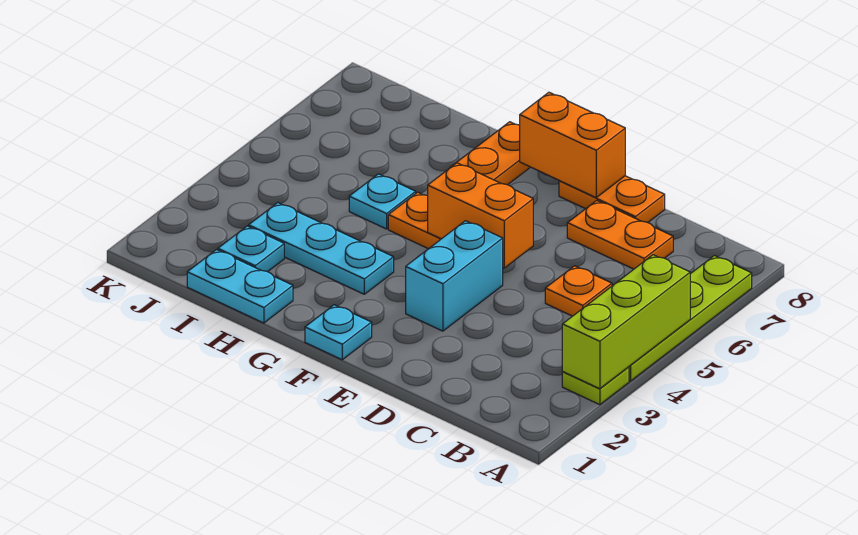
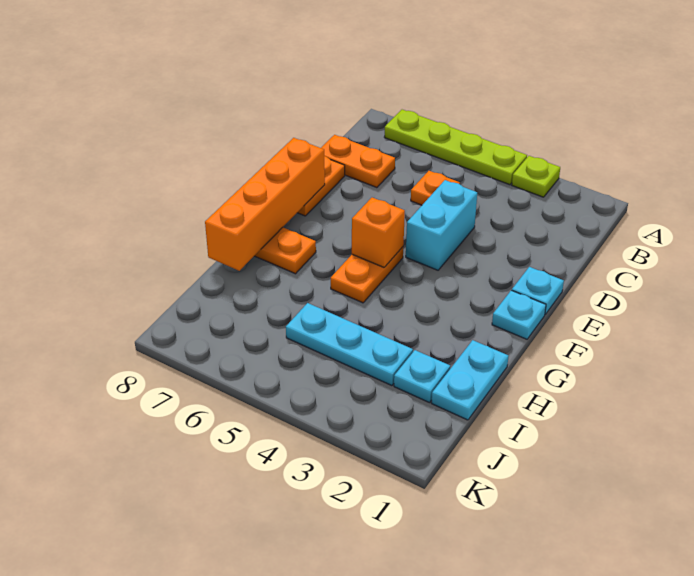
lime 1x3 brick [562,255,690,389] -> none
orange 1x2 plate [567,200,673,269] -> orange 1x2 plate turned to [321,135,395,188]
cyan 1x2 brick [406,221,503,331] -> cyan 1x2 brick turned to [406,180,477,270]
orange 1x2 brick [428,163,533,268] -> orange 1x1 brick [352,198,405,267]
orange 1x2 brick [520,92,625,197] -> orange 1x4 brick [205,138,325,271]
cyan 1x3 plate [249,203,394,294] -> cyan 1x3 plate turned to [286,303,413,386]
cyan 1x1 plate [349,174,416,229] -> cyan 1x1 plate moved to [512,267,564,315]

